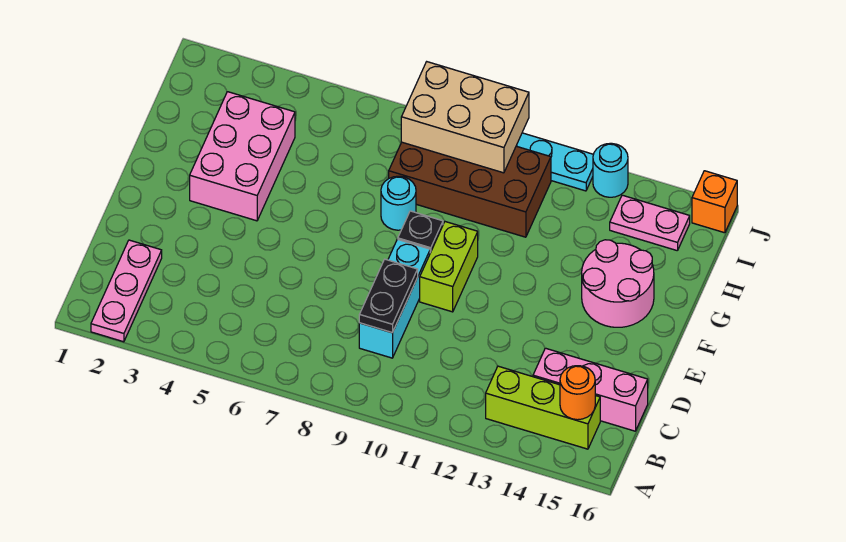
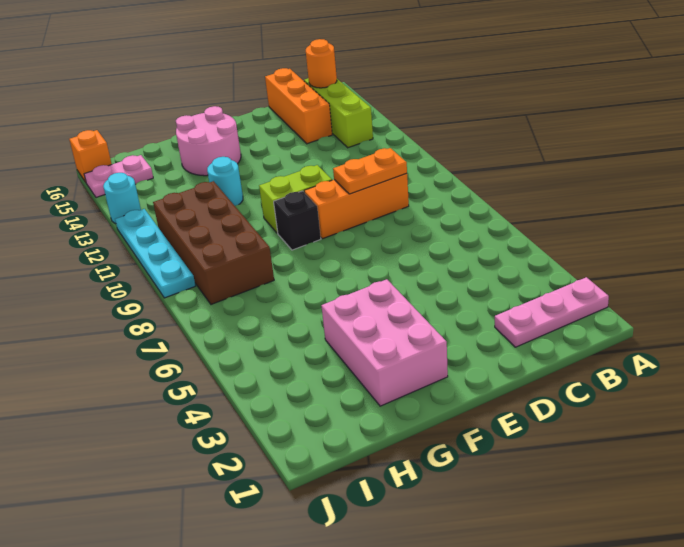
cyan 1x3 brick [359,239,430,358] -> orange 1x3 brick [304,174,409,239]
black 1x2 plate [359,259,418,333] -> orange 1x2 plate [333,148,407,194]
pink 1x3 brick [533,348,648,431] -> orange 1x3 brick [265,68,332,144]
pink 2x3 brick [190,92,295,221] -> pink 2x3 brick turned to [321,279,448,406]
cyan 1x1 round brick [381,176,416,230] -> cyan 1x1 round brick moved to [207,157,243,206]
tan 2x3 brick [401,62,529,173] -> none
pink 1x2 plate [610,195,690,251] -> pink 1x2 plate turned to [84,155,153,198]

